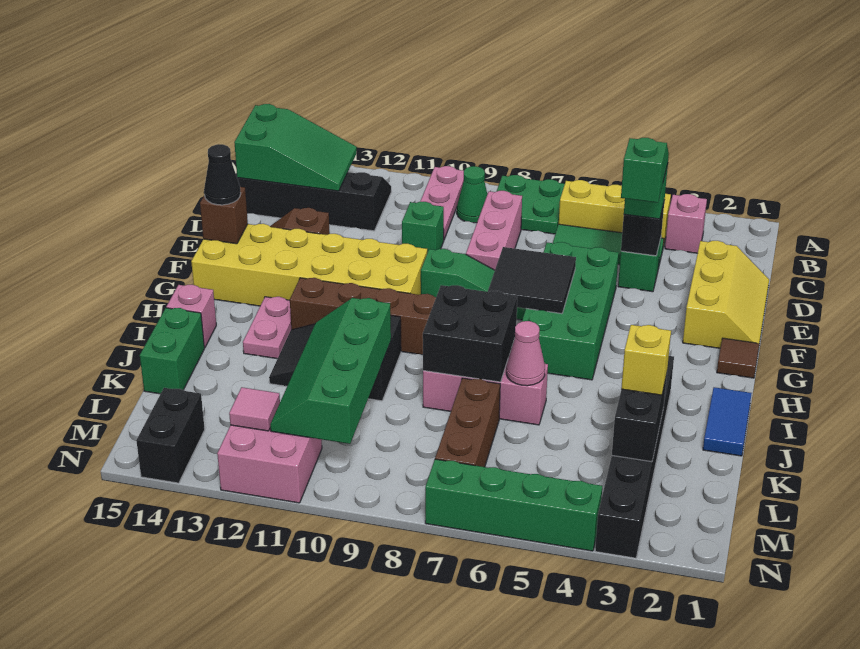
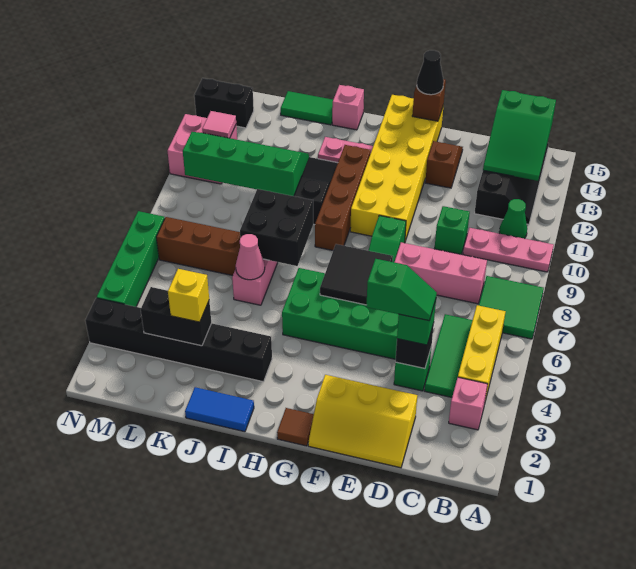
green 2x2 plate [497,175,565,234] -> green 2x2 tile [479,276,544,339]
green 1x1 cone [457,166,487,223] -> green 1x1 cone moved to [499,199,527,239]
green 1x2 brick [140,308,204,394] -> green 1x2 tile [281,91,333,125]

